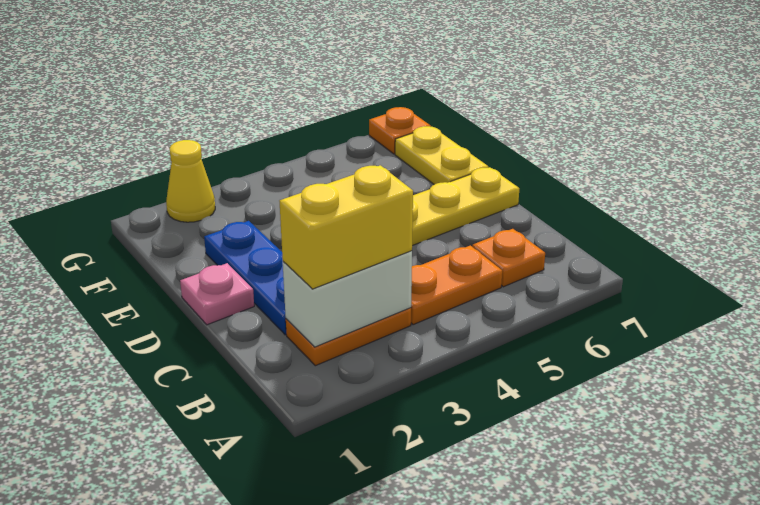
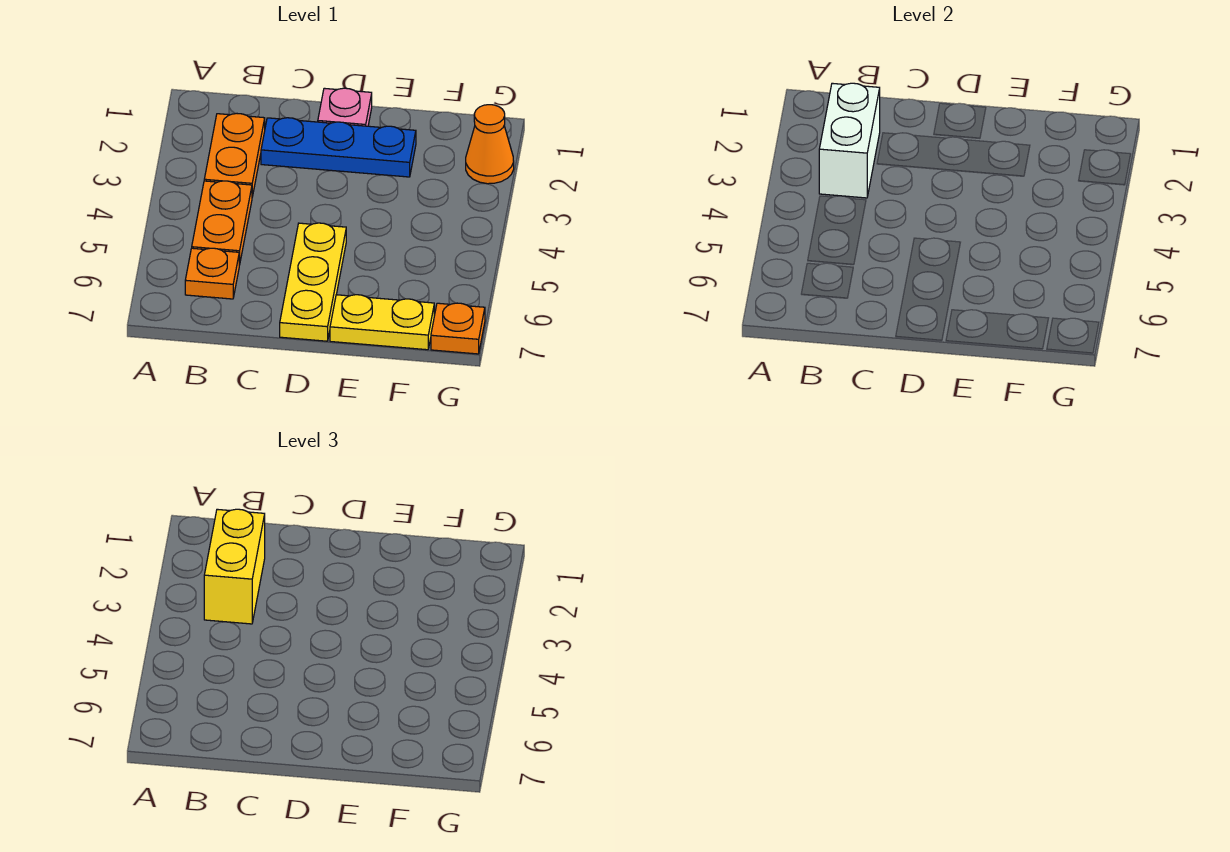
yellow 1x1 cone [166,140,215,222] -> orange 1x1 cone [466,105,514,184]

